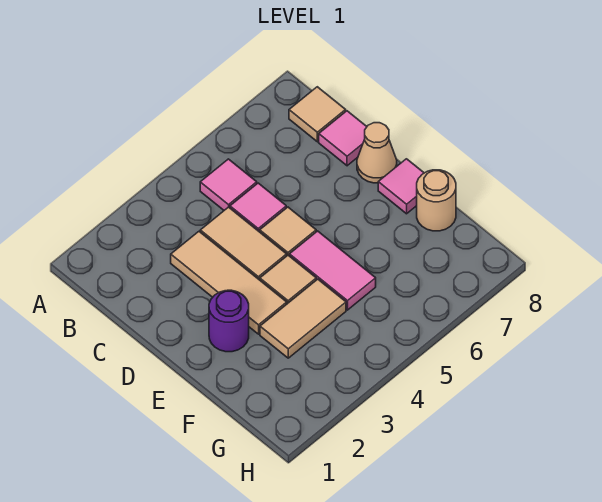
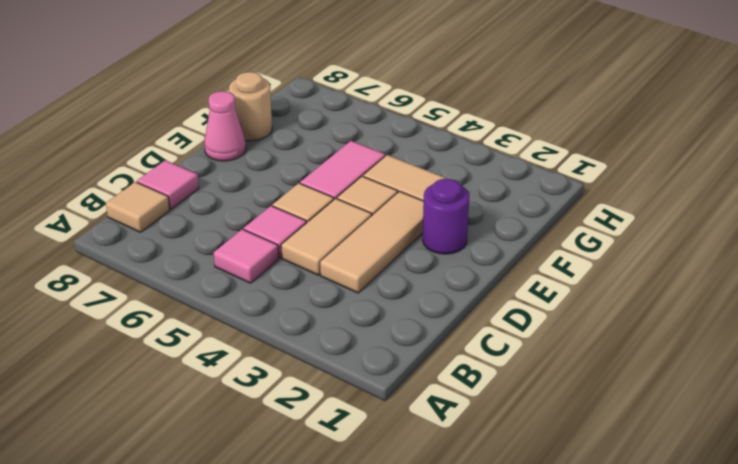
tan 1x1 cone [357,123,397,183] -> none
pink 1x1 tile [378,159,424,214] -> pink 1x1 cone [204,91,246,161]

